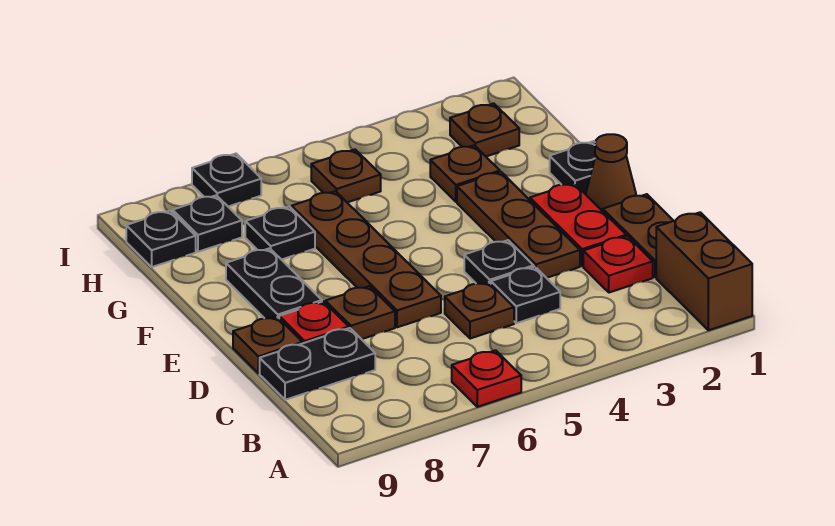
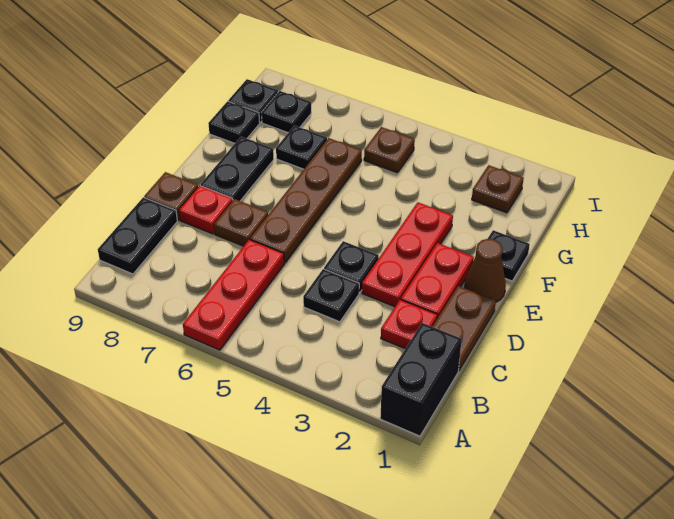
brown 1x2 brick [656,212,752,330] -> black 1x2 brick [380,323,462,436]
red 1x1 plate [452,350,521,407] -> red 1x3 plate [183,240,284,350]
brown 1x1 plate [445,282,514,339] -> none
black 1x2 plate [260,328,375,400] -> black 1x2 plate turned to [98,197,177,274]
brown 1x3 plate [457,172,580,278] -> red 1x3 plate [362,202,453,307]
brown 1x1 plate [430,145,500,202] -> none
black 1x1 plate [192,154,261,207] -> black 1x1 plate moved to [208,101,260,143]

